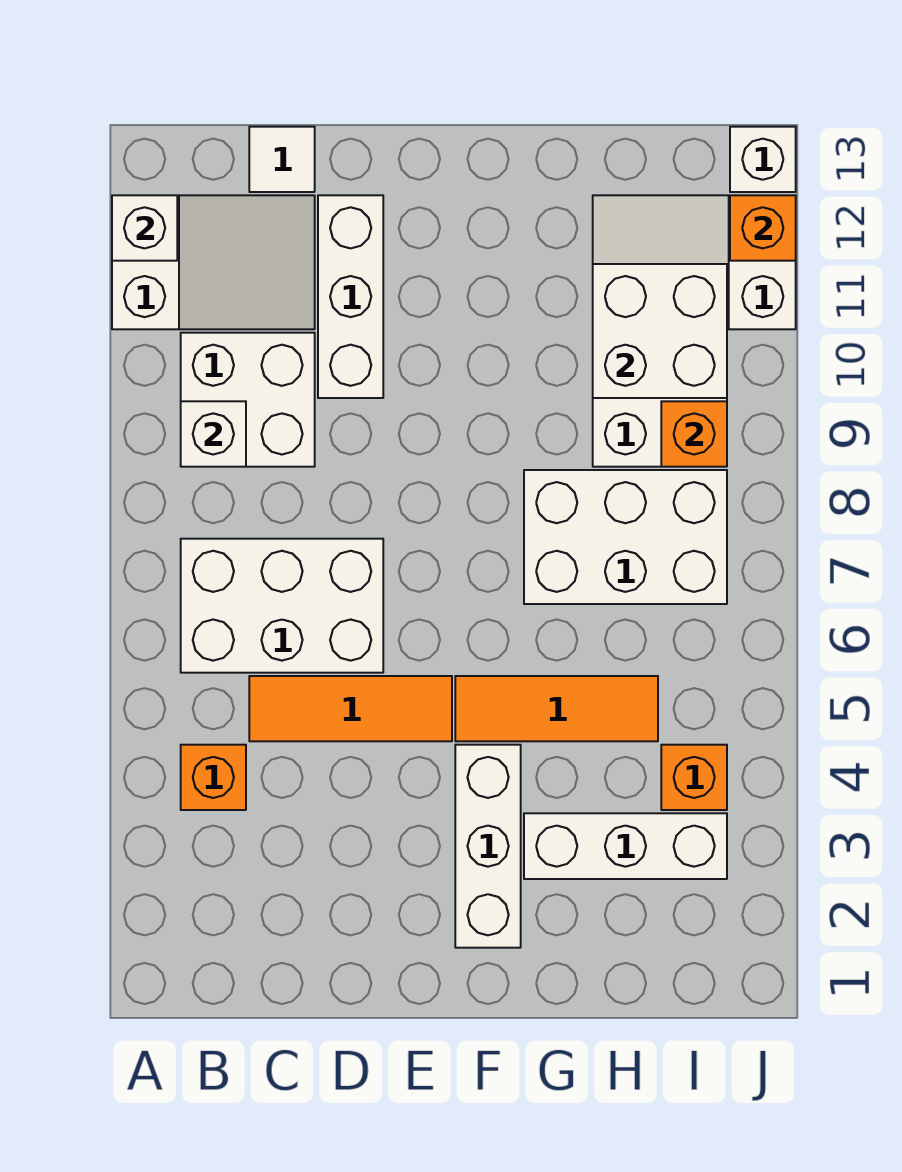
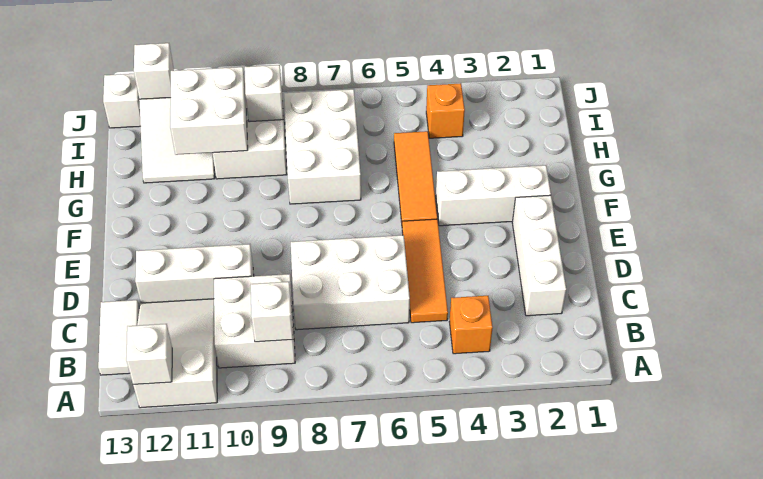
white 2x3 brick [181,539,383,673] -> white 2x3 brick turned to [291,235,410,330]
white 1x1 tile [249,127,315,192] -> white 1x2 tile [98,300,139,375]
white 1x3 brick [524,813,727,879] -> white 1x3 brick moved to [512,195,566,316]
orange 1x1 brick [661,401,727,467] -> white 1x1 brick [245,65,283,122]
orange 1x1 brick [730,195,796,261] -> white 1x1 brick [134,43,174,99]

